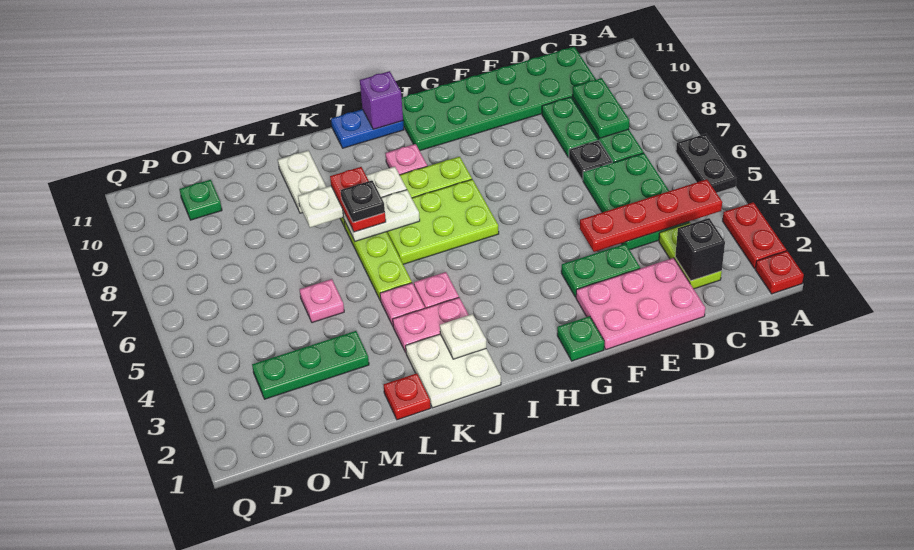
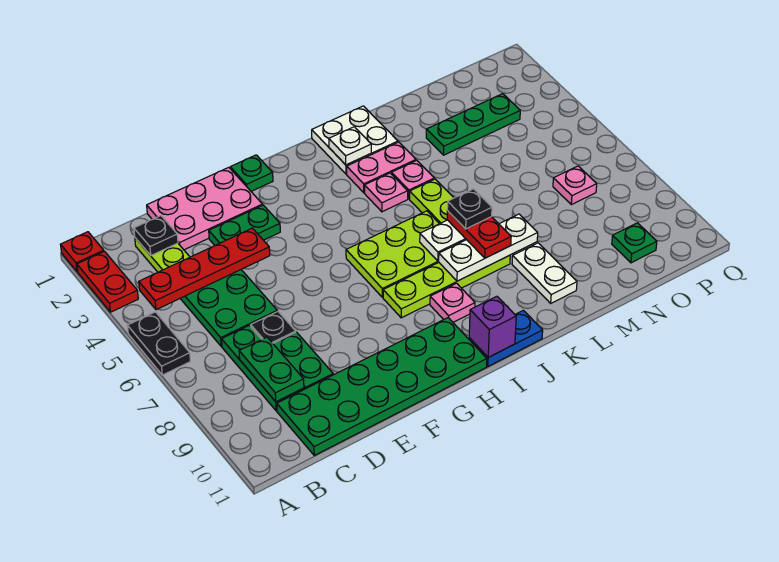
black 1x1 brick [675,218,725,281] -> black 1x1 plate [134,216,178,255]
red 1x1 plate [384,373,431,420] -> none
pink 1x1 plate [299,279,344,323] -> pink 1x1 plate moved to [553,166,597,205]

